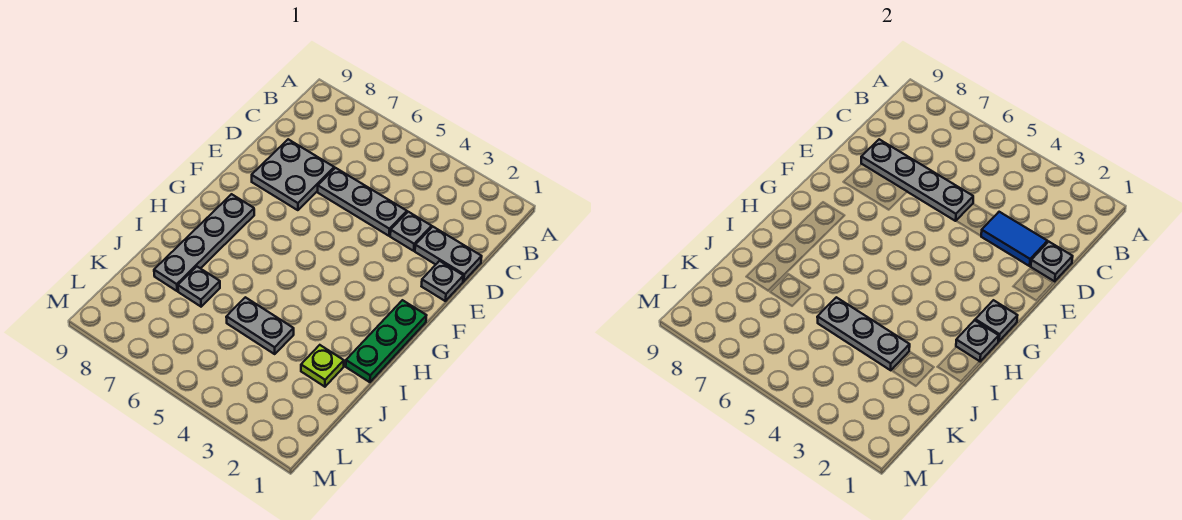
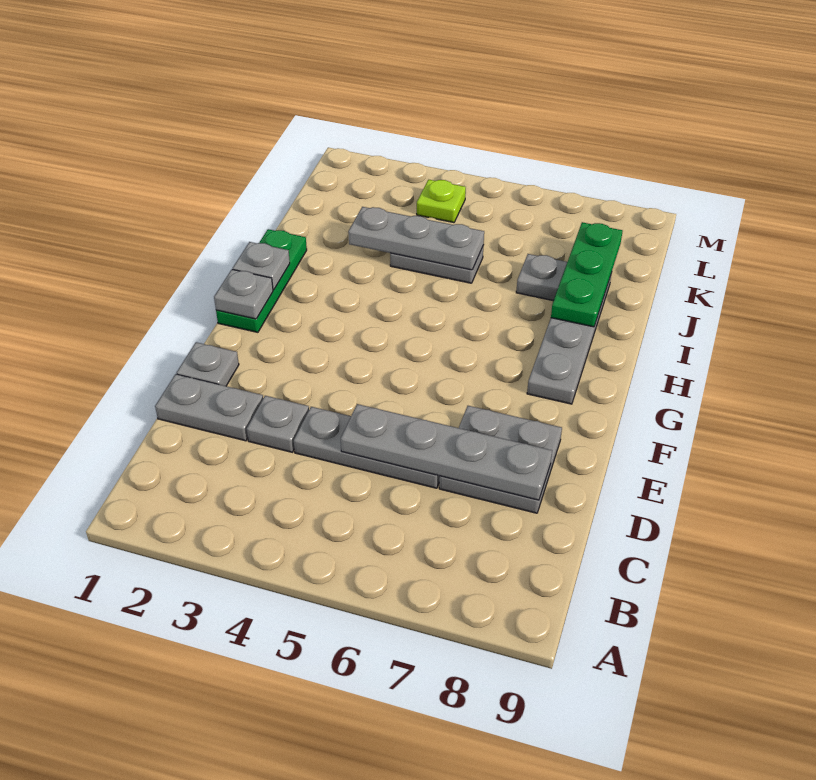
grey 1x1 plate [1031,242,1073,281] -> none
blue 1x2 tile [981,212,1047,266] -> none
none -> green 1x3 plate [551,222,622,327]
lime 1x1 plate [301,345,344,387] -> lime 1x1 plate moved to [417,180,466,223]

